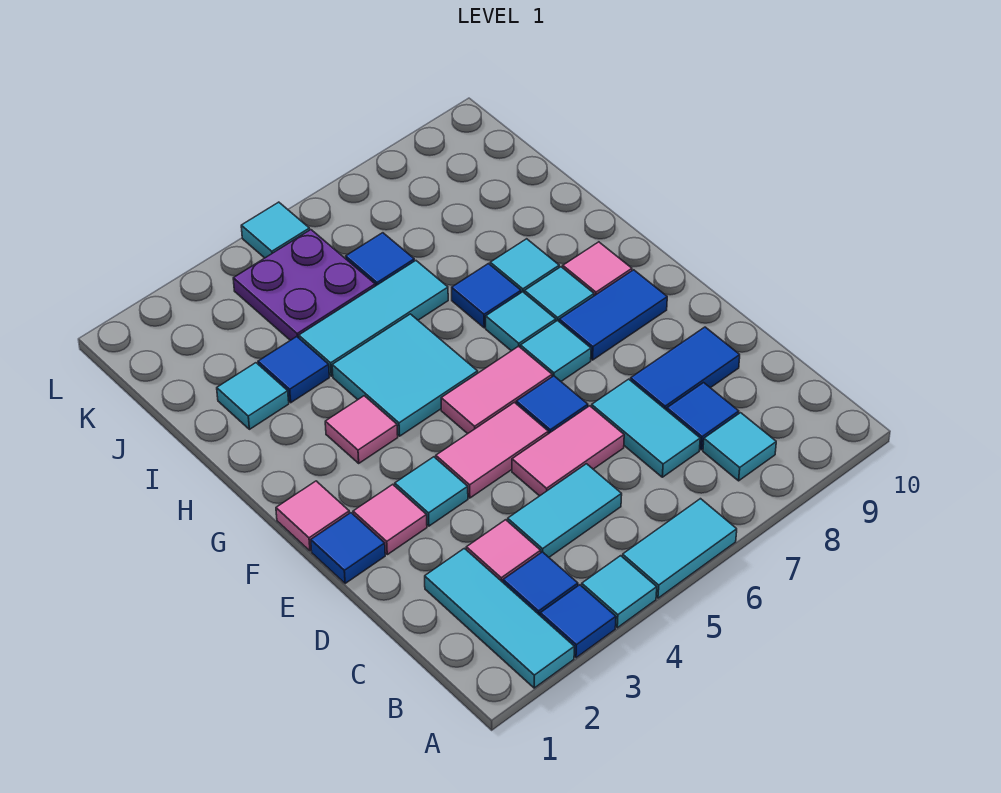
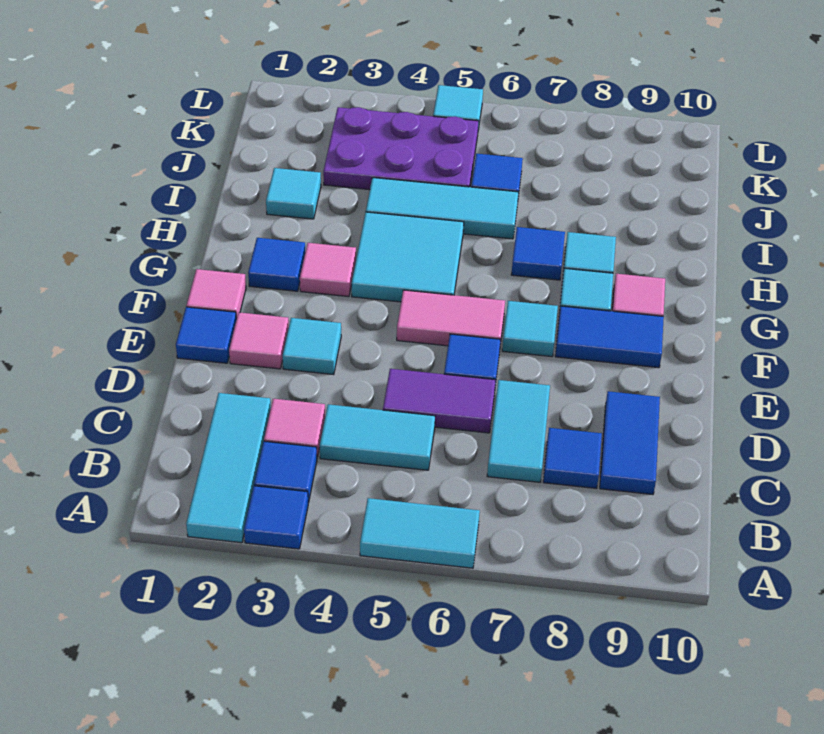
cyan 1x1 tile [582,556,657,628] -> none
cyan 1x1 tile [703,413,776,481] -> none
pink 1x2 tile [512,406,624,496] -> purple 1x2 tile [383,369,496,433]
blue 1x2 tile [630,327,740,410] -> blue 1x2 tile turned to [600,391,660,494]
pink 1x2 tile [436,402,548,498] -> none
cyan 1x1 tile [486,292,556,351] -> none
blue 1x1 tile [258,337,329,403] -> blue 1x1 tile moved to [248,238,305,291]
purple 2x2 plate [233,230,375,340] -> purple 2x3 plate [323,107,479,190]

